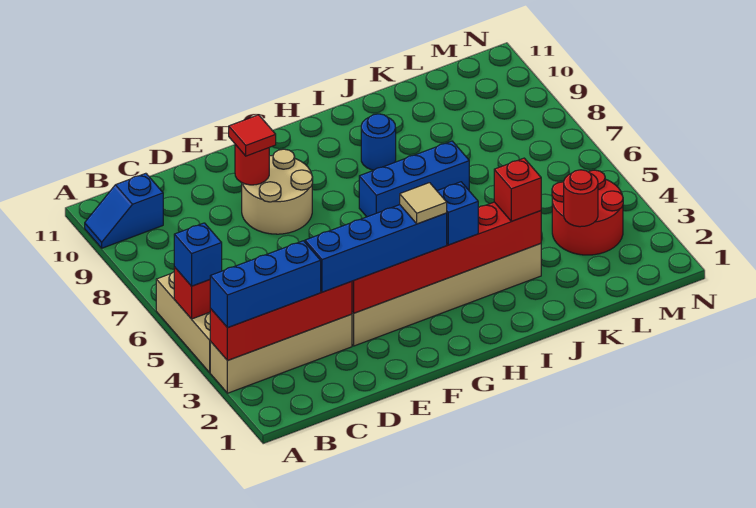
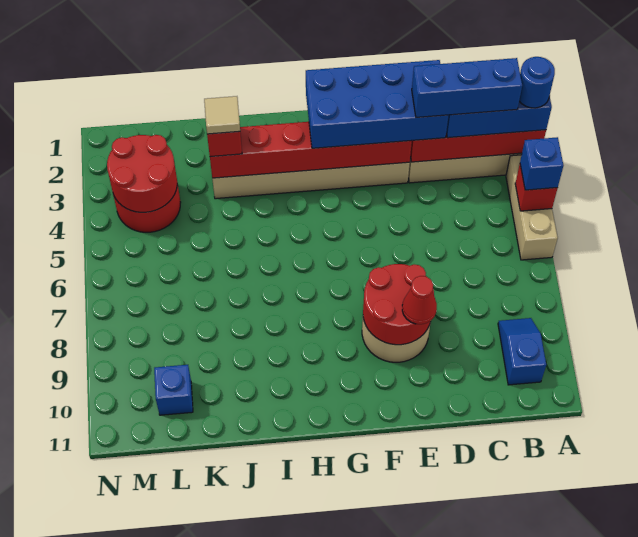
blue 1x2 slope [85,173,163,248] -> blue 1x2 slope turned to [498,318,546,385]
blue 1x4 brick [305,205,447,292] -> blue 2x4 brick [306,60,449,148]
red 1x1 round brick [235,144,269,185] -> red 2x2 round brick [363,264,434,345]
red 1x1 tile [229,115,276,156] -> red 1x1 cone [402,276,437,324]
tan 1x1 tile [400,183,447,224] -> tan 1x1 tile moved to [204,96,240,134]
blue 1x1 brick [437,182,478,245] -> blue 1x1 brick moved to [154,365,193,415]
blue 1x3 brick [359,141,469,217] -> blue 1x3 brick moved to [412,58,522,117]
blue 1x1 round brick [361,114,396,170] -> blue 1x1 round brick moved to [519,57,555,108]
red 1x1 round brick [564,170,598,227] -> red 2x2 round brick [107,135,177,212]

